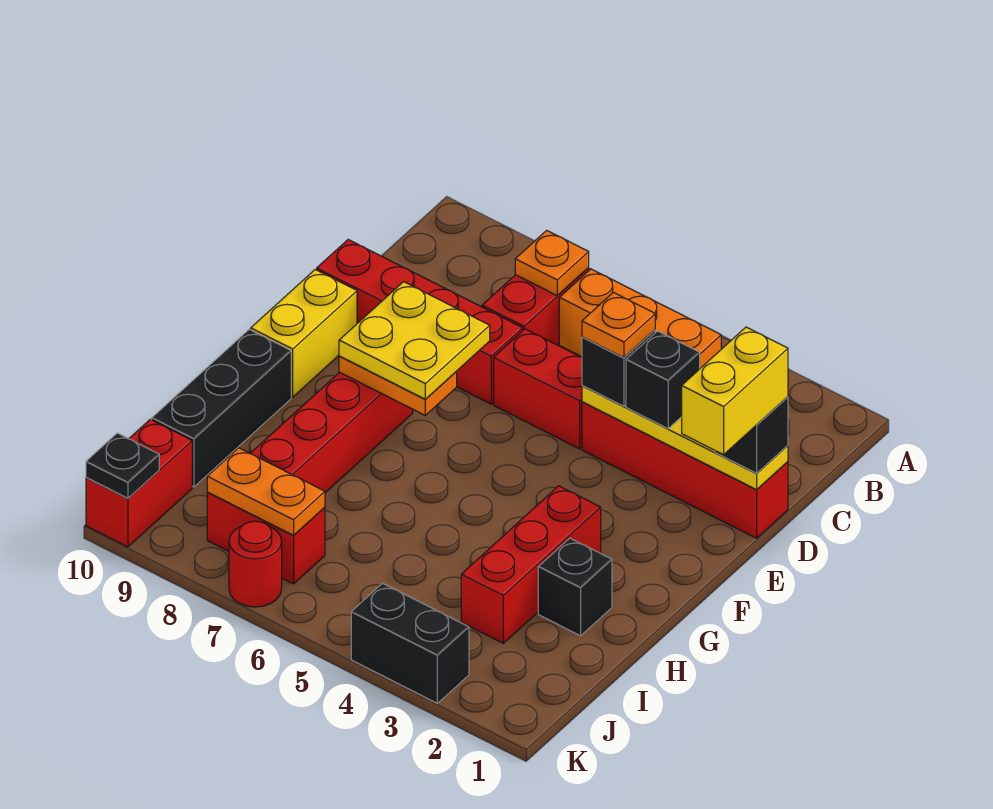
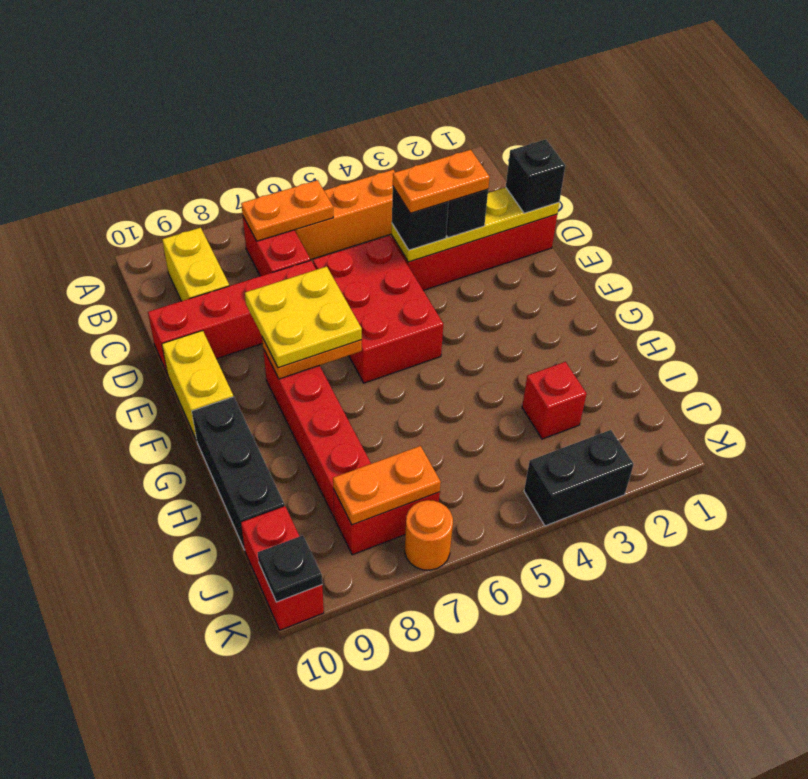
orange 1x1 plate [515,230,589,296] -> orange 1x2 plate [241,180,333,241]
yellow 1x2 brick [682,327,788,455] -> yellow 1x2 brick moved to [162,228,229,301]
orange 1x1 plate [582,292,655,358] -> orange 1x2 plate [393,150,490,213]
red 1x2 brick [494,329,582,449] -> red 2x3 brick [313,236,443,383]
red 1x3 brick [461,486,601,643] -> red 1x1 brick [522,362,587,439]
black 1x1 brick [538,538,612,636] -> none
red 1x1 round brick [229,521,282,607] -> orange 1x1 round brick [405,500,453,570]

